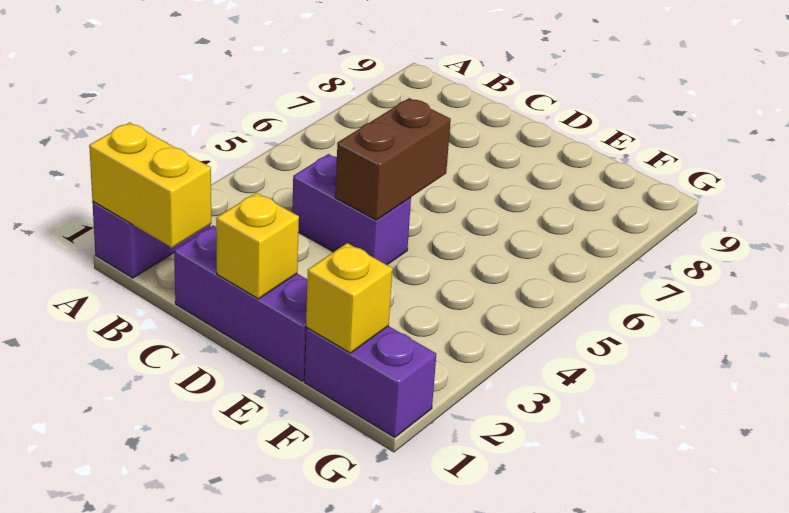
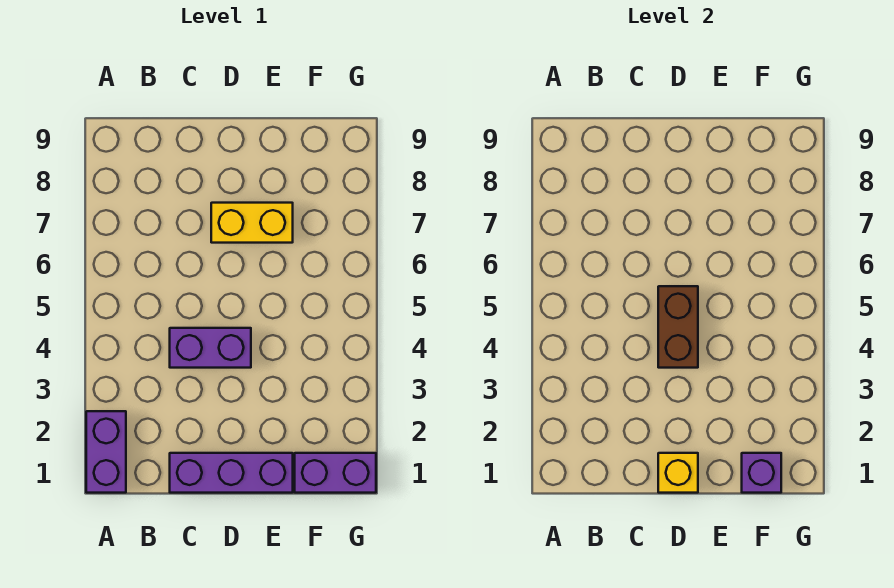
yellow 1x2 brick [89,122,211,248] -> yellow 1x2 brick moved to [211,203,293,243]
yellow 1x1 brick [306,243,392,353] -> purple 1x1 brick [742,453,781,493]

